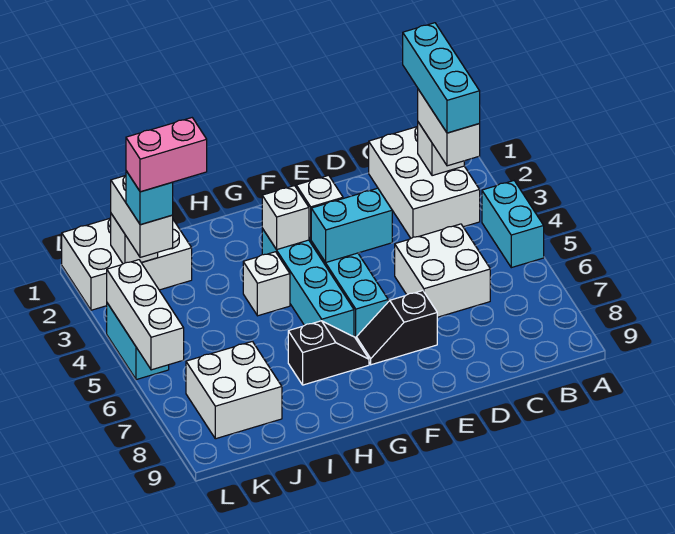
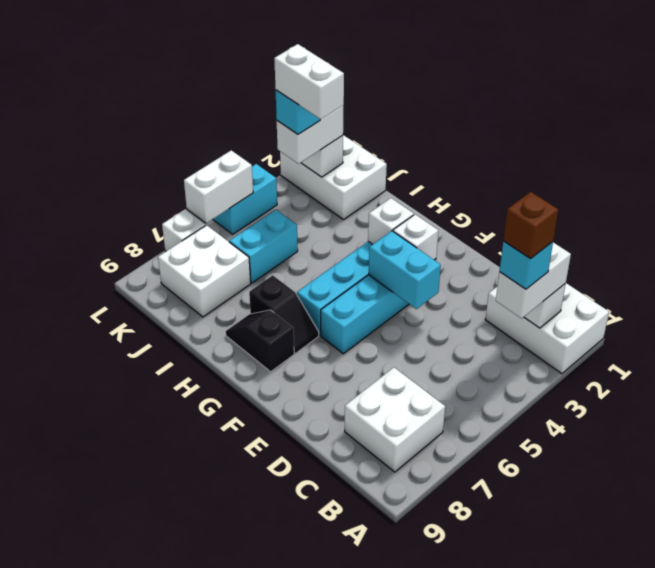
cyan 1x2 brick [482,181,544,268] -> cyan 1x2 brick moved to [229,210,298,283]
white 2x3 brick [369,127,480,238] -> white 2x3 brick turned to [485,283,609,374]
cyan 1x3 brick [403,23,480,133] -> cyan 1x1 brick [500,241,553,289]
none -> brown 1x1 brick [503,192,558,259]
white 2x2 brick [395,224,490,317] -> white 2x2 brick moved to [345,367,445,472]
black 1x2 slope [356,291,437,365] -> black 1x2 slope moved to [226,310,294,372]
white 1x1 brick [243,252,290,316] -> white 1x1 brick moved to [162,209,206,251]
pink 1x2 brick [126,118,207,192] -> white 1x2 brick [274,44,344,119]
white 1x3 brick [107,260,184,370] -> white 1x2 brick [184,150,253,223]

